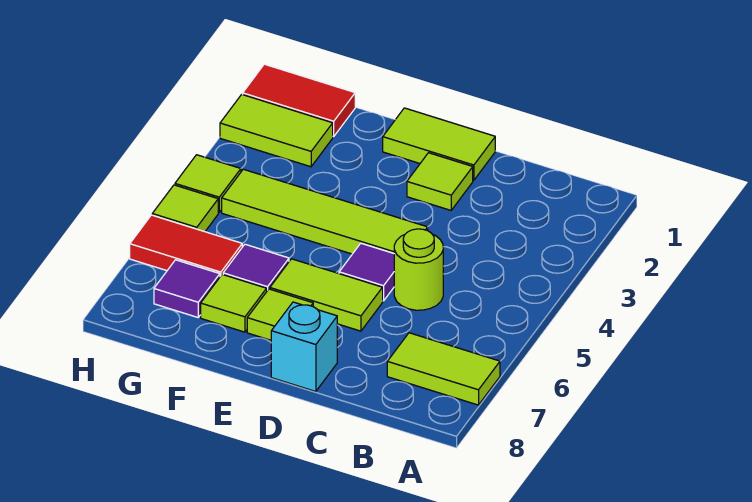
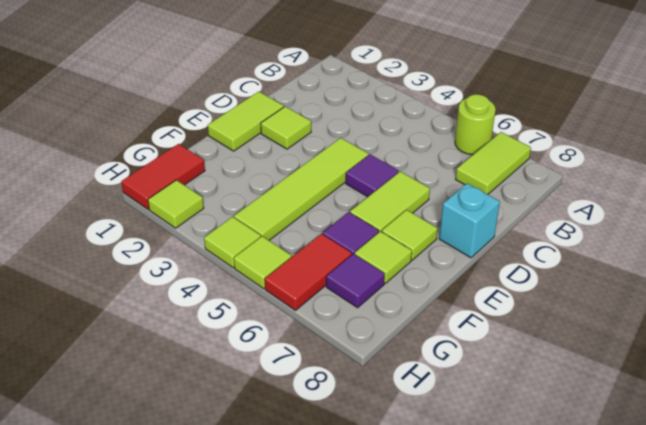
lime 1x1 round brick [394,229,443,310] -> lime 1x1 round brick moved to [455,94,496,155]
lime 1x2 tile [220,95,333,167] -> lime 1x1 tile [148,180,204,228]

